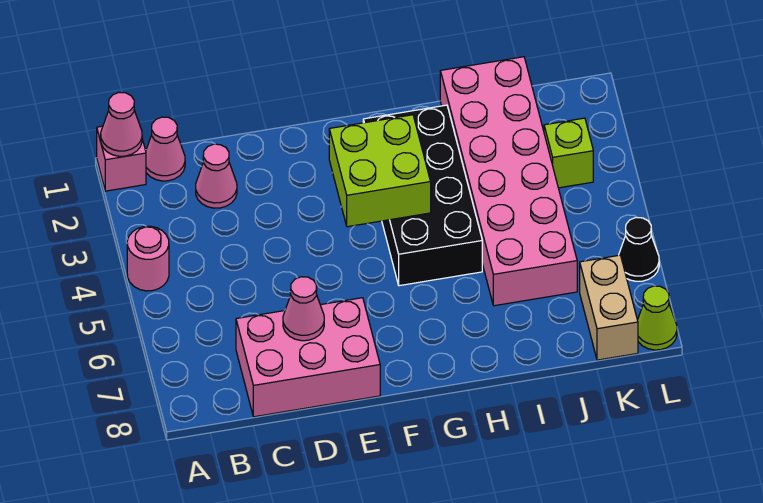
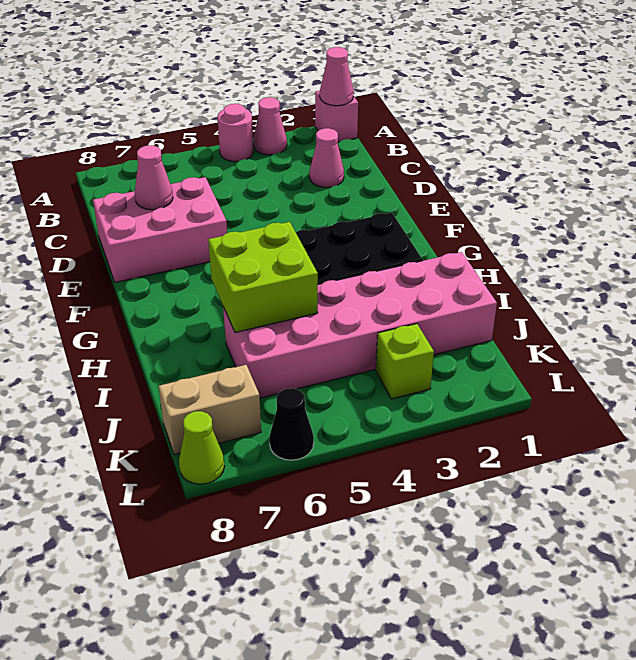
pink 1x1 cone [146,117,185,181] -> pink 1x1 cone moved to [253,97,287,155]
pink 2x3 brick [236,298,380,417] -> pink 2x3 brick turned to [93,177,227,282]
lime 2x2 brick [329,115,431,227] -> lime 2x2 brick moved to [208,222,318,332]

